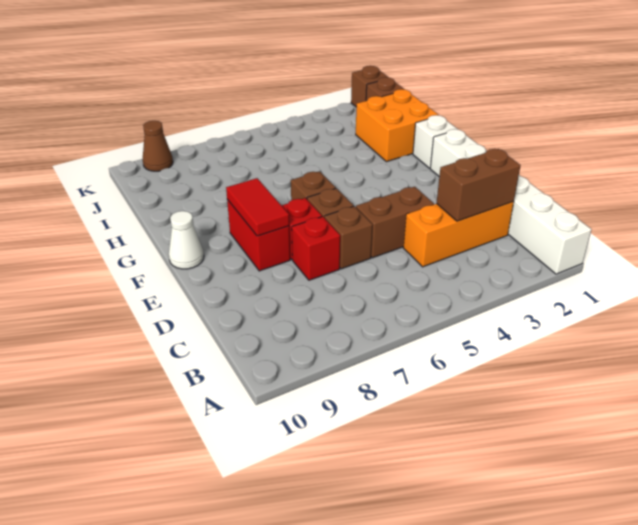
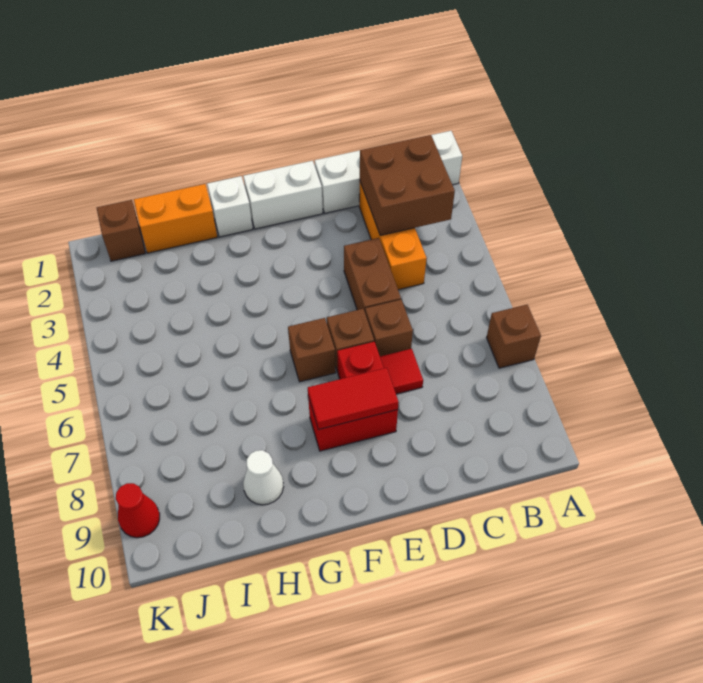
brown 1x2 brick [437,149,521,221] -> brown 2x2 brick [360,135,455,235]
red 1x1 brick [292,216,340,280] -> red 1x1 tile [380,349,423,394]
white 1x1 cone [169,211,204,269] -> white 1x1 cone moved to [243,450,284,505]
orange 2x2 brick [356,89,439,162] -> orange 1x2 brick [134,184,217,253]
brown 1x1 brick [351,66,389,107] -> brown 1x1 brick moved to [487,305,541,368]
brown 1x1 cone [143,121,173,171] -> red 1x1 cone [116,483,160,538]

